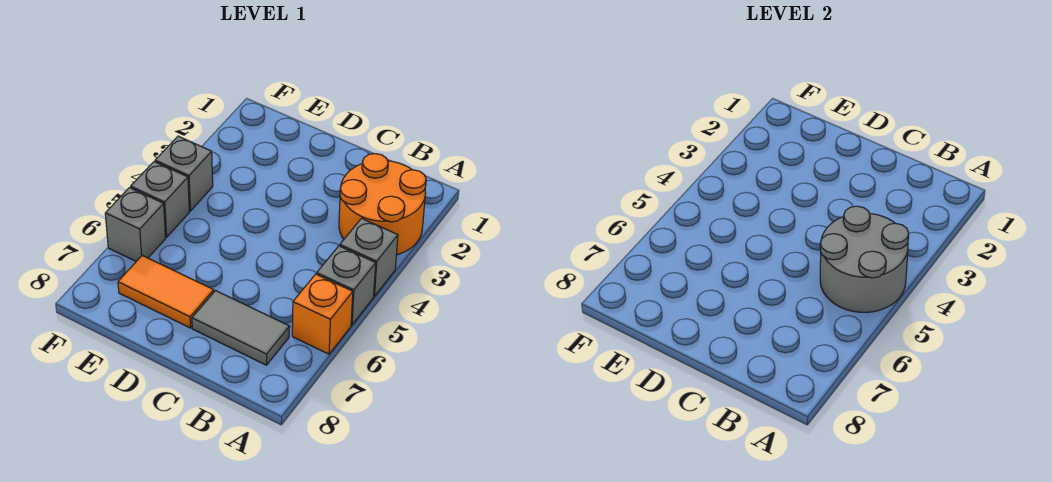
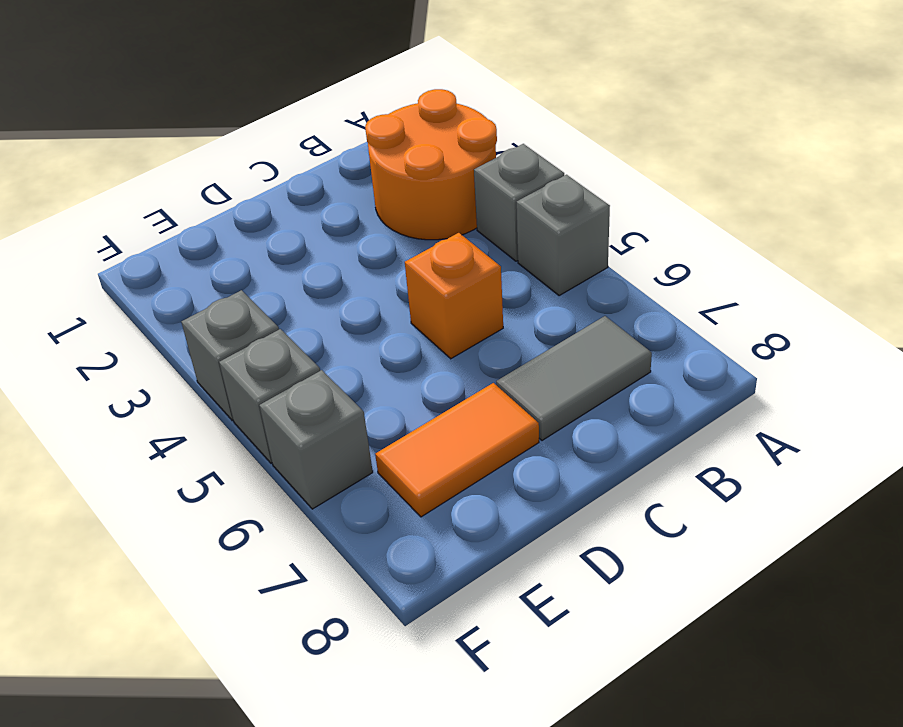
grey 2x2 round brick [820,206,909,312] -> none
orange 1x1 brick [292,274,353,354] -> orange 1x1 brick moved to [405,233,503,359]

